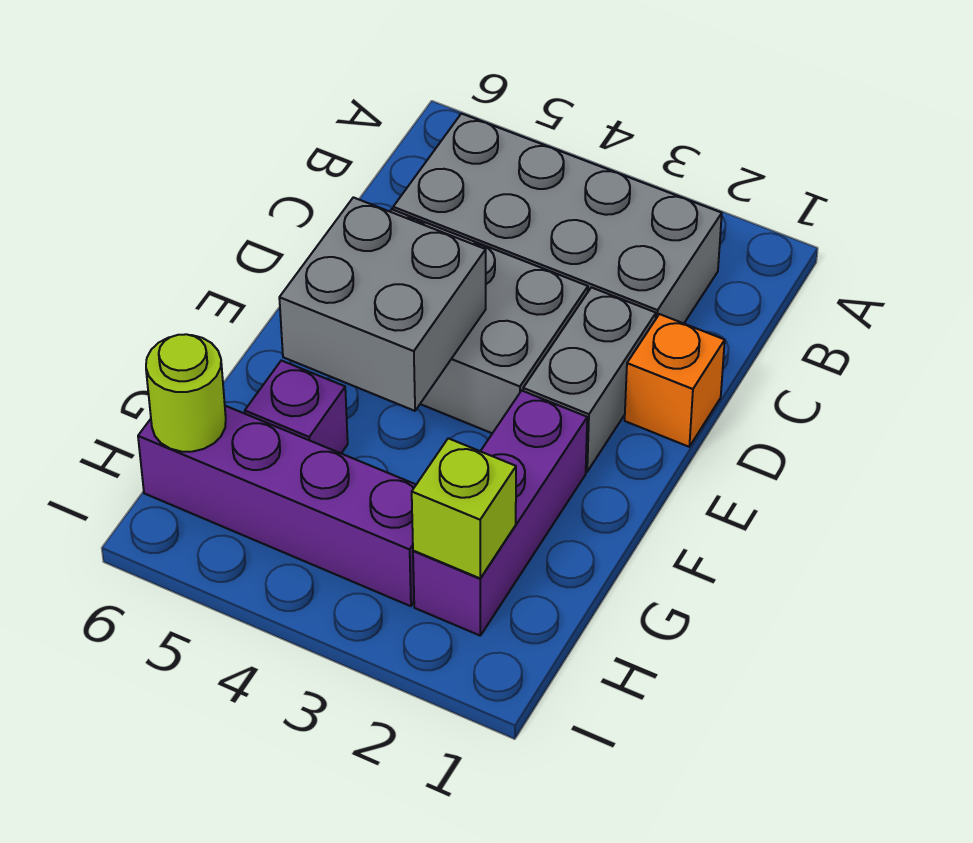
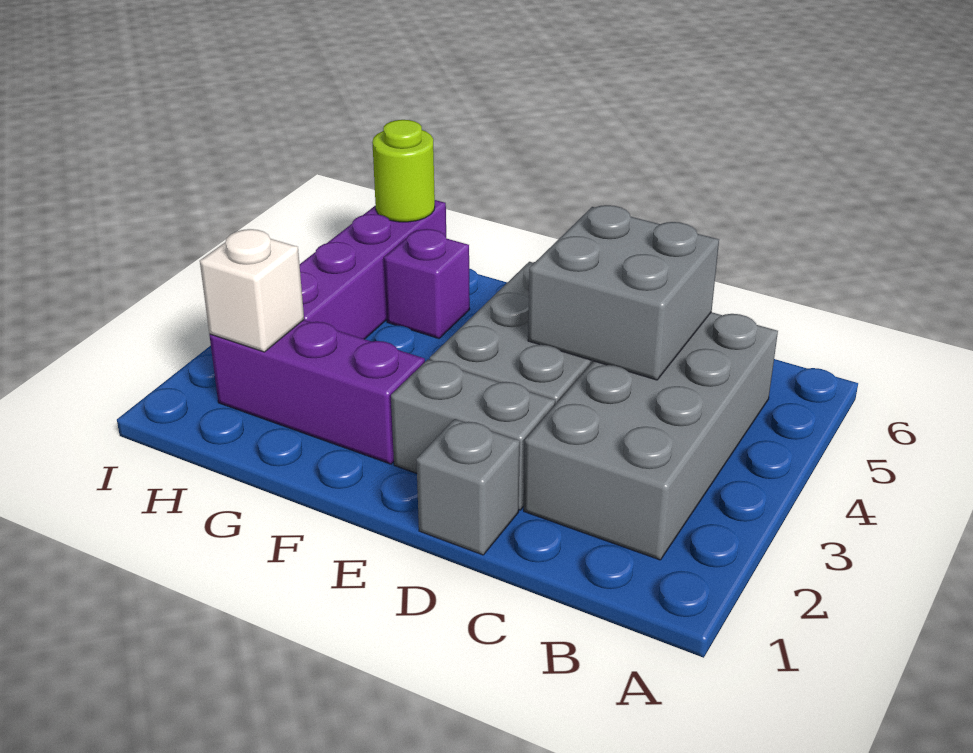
orange 1x1 brick [625,314,725,447] -> grey 1x1 brick [416,419,520,555]
grey 2x2 brick [279,197,486,411] -> grey 2x2 brick moved to [528,205,719,380]
lime 1x1 brick [412,438,516,578] -> white 1x1 brick [200,229,304,352]

